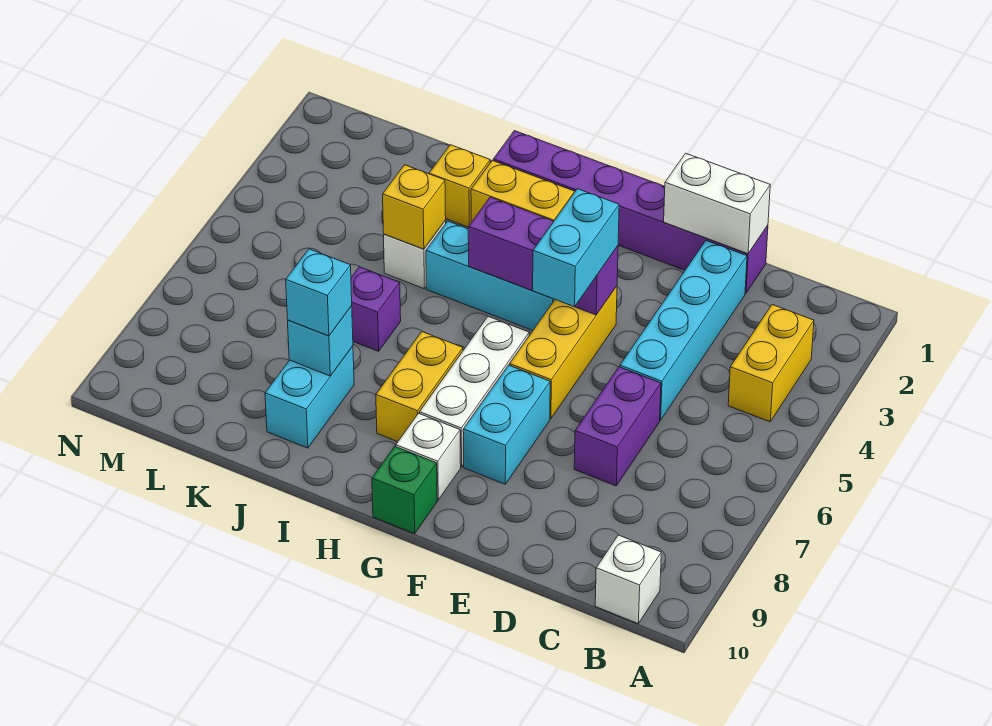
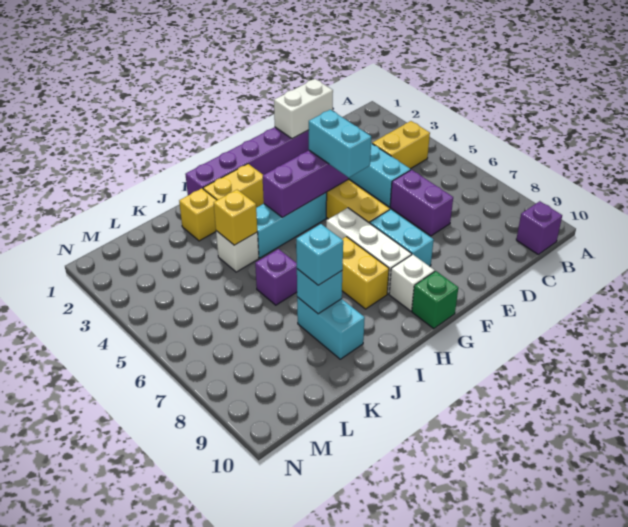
yellow 1x2 brick [728,305,814,422] -> yellow 1x2 brick turned to [372,121,430,169]
white 1x1 brick [595,535,661,623] -> purple 1x1 brick [516,201,562,254]

